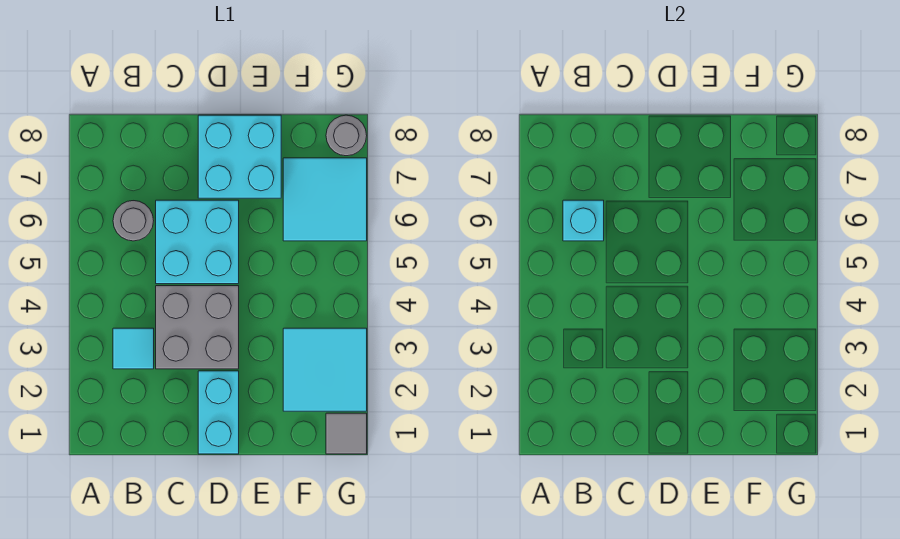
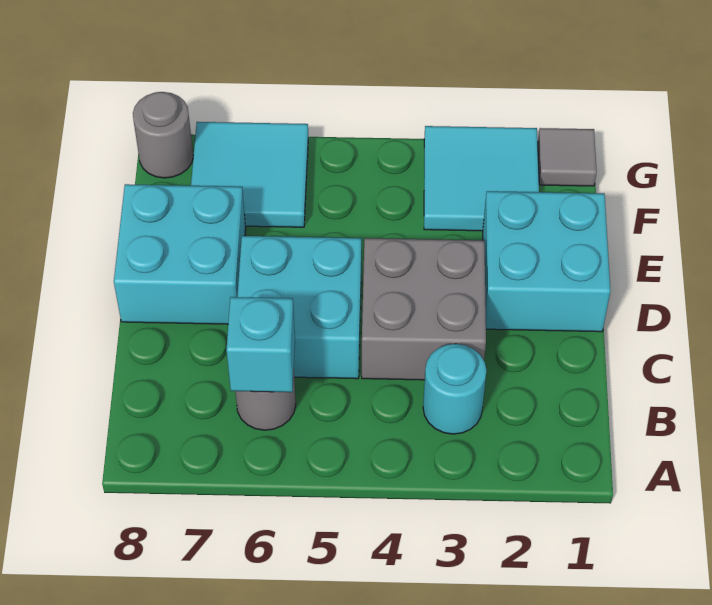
cyan 1x1 tile [113,328,154,369] -> cyan 1x1 round brick [423,344,487,434]
cyan 1x2 brick [198,371,239,454] -> cyan 2x2 brick [483,191,610,332]

